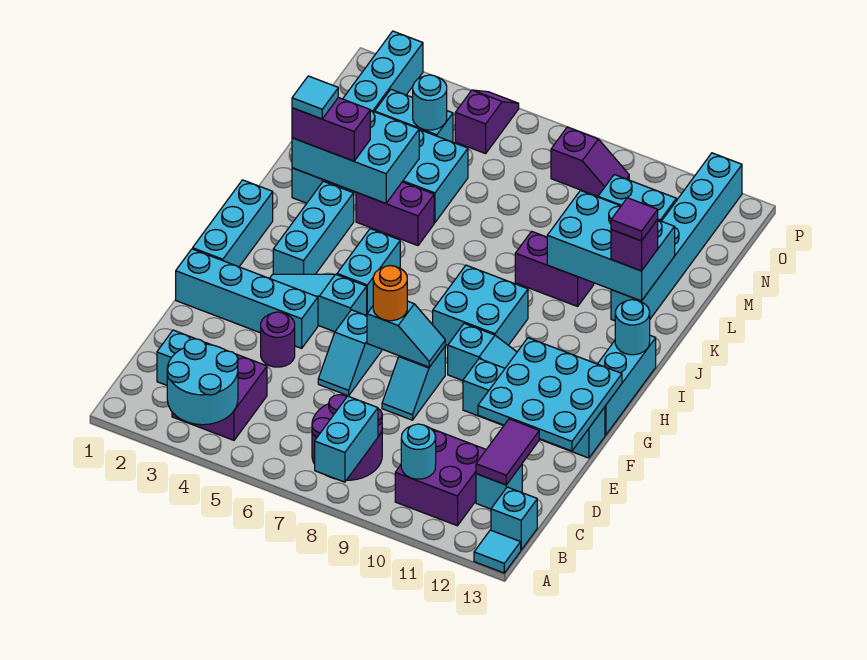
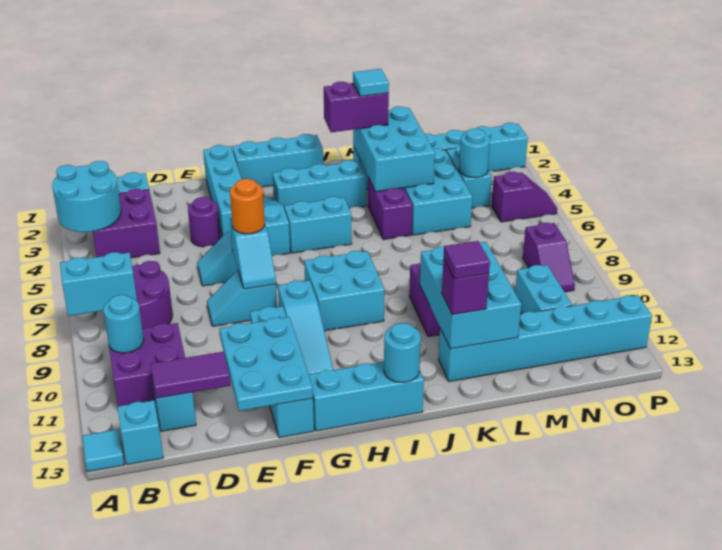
cyan 3x3 plate [478,338,622,451] -> cyan 2x3 plate [220,317,313,411]
purple 1x2 brick [292,98,371,161] -> purple 1x2 brick turned to [324,82,389,132]

